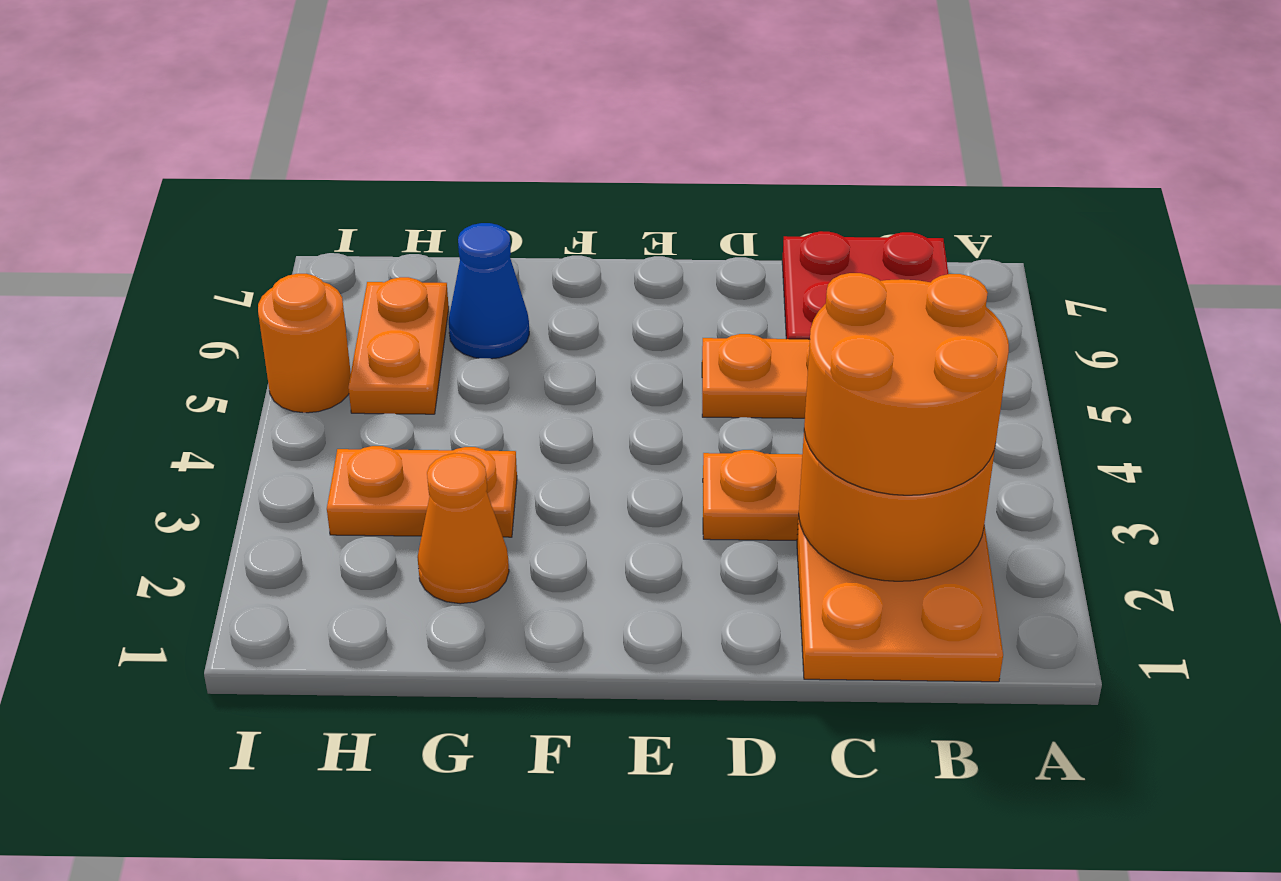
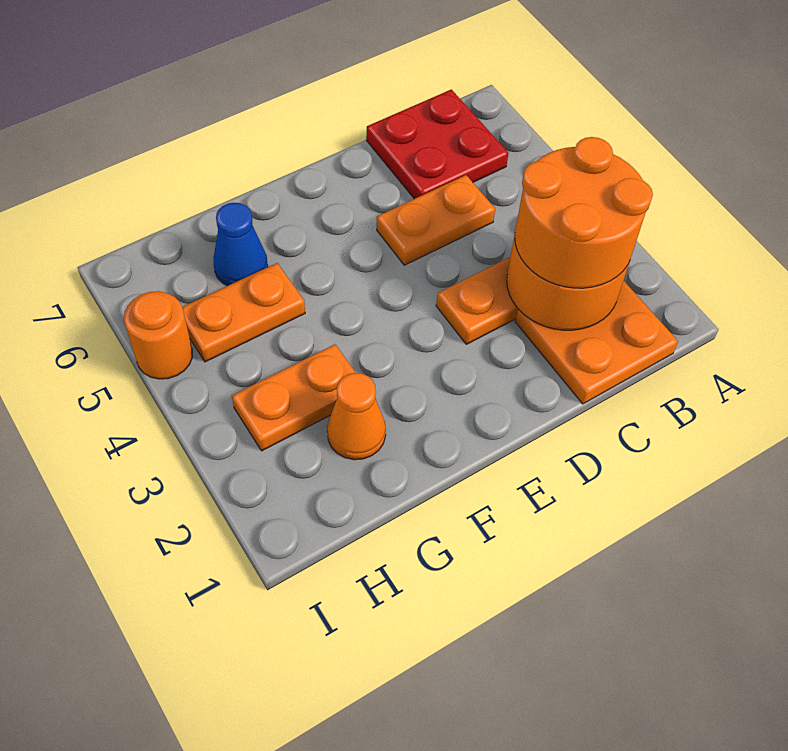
orange 1x2 plate [348,277,449,414] -> orange 1x2 plate turned to [182,263,305,362]

